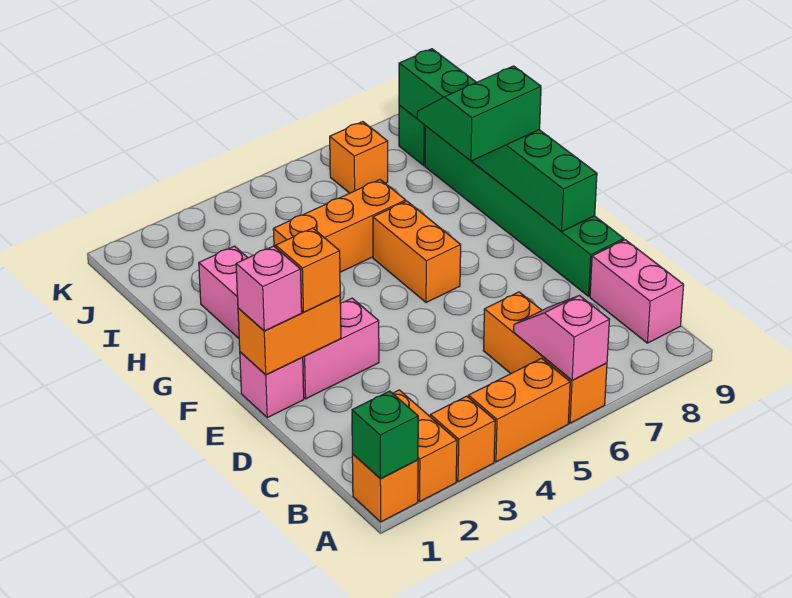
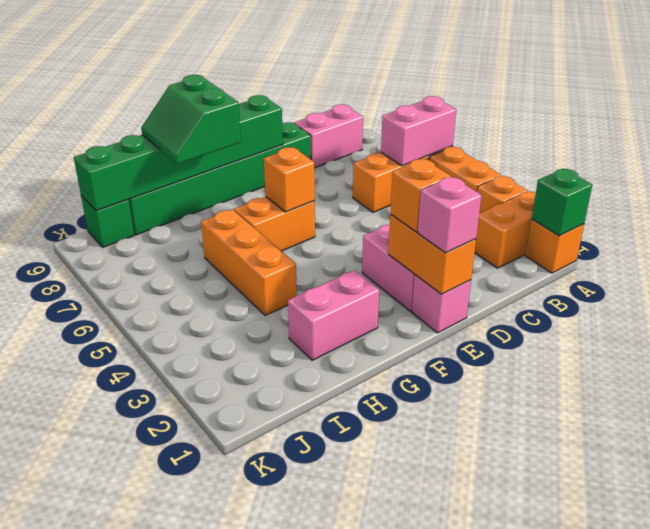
pink 1x2 slope [514,296,610,381] -> pink 1x2 brick [381,96,456,166]
orange 1x1 brick [330,122,388,193] -> orange 1x1 brick moved to [264,147,315,212]

